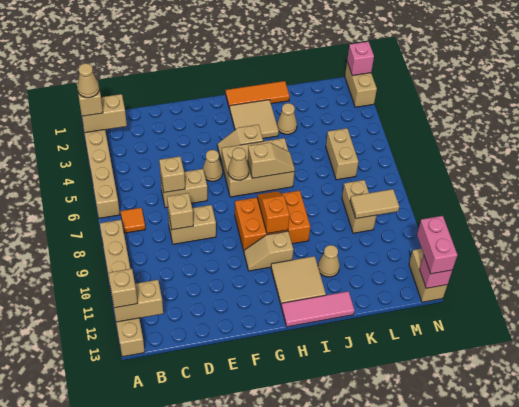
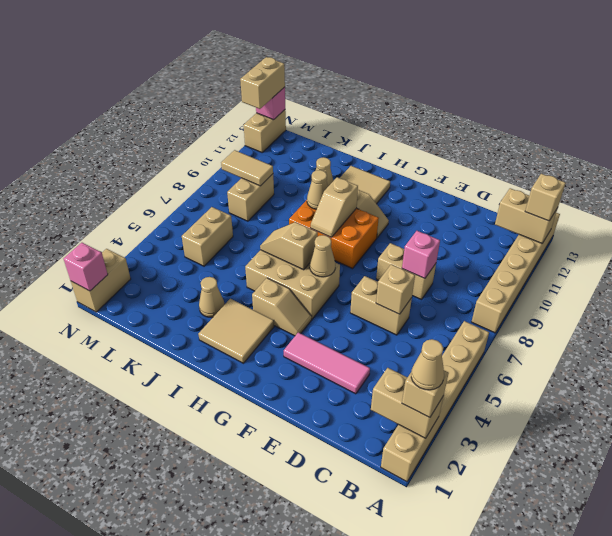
orange 1x1 tile [121,208,145,233] -> none
tan 1x1 brick [167,193,193,230] -> pink 1x1 brick [402,231,440,279]
tan 1x1 cone [203,150,223,181] -> tan 1x1 cone moved to [307,170,328,209]
orange 1x3 tile [226,81,290,109] -> none
orange 1x2 slope [257,191,290,234] -> tan 1x2 slope [311,177,358,237]
pink 1x3 tile [281,291,354,327] -> pink 1x3 tile moved to [284,332,370,394]
pink 1x2 brick [417,216,457,274] -> tan 1x2 brick [240,57,285,109]

